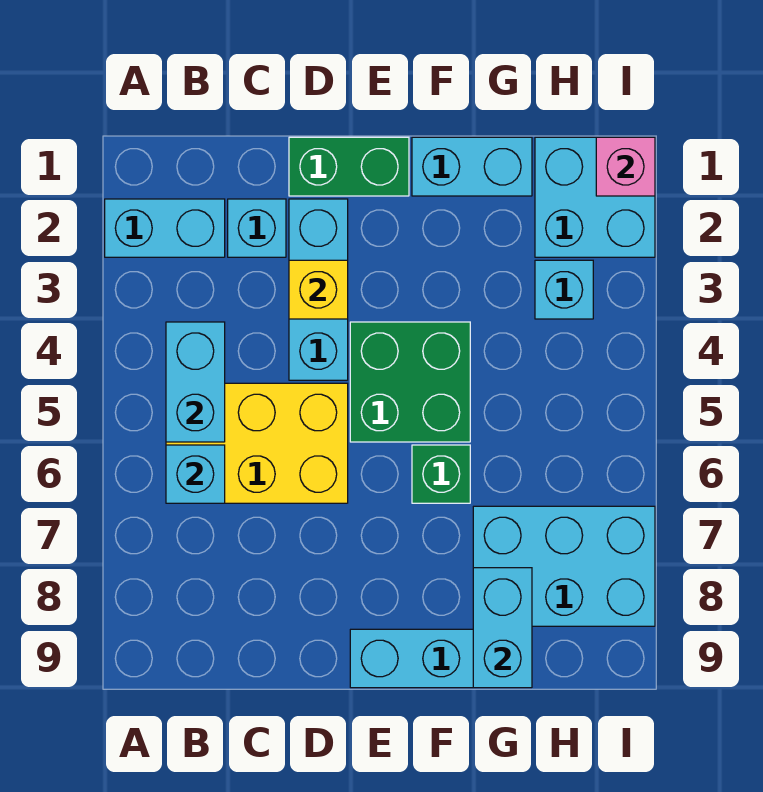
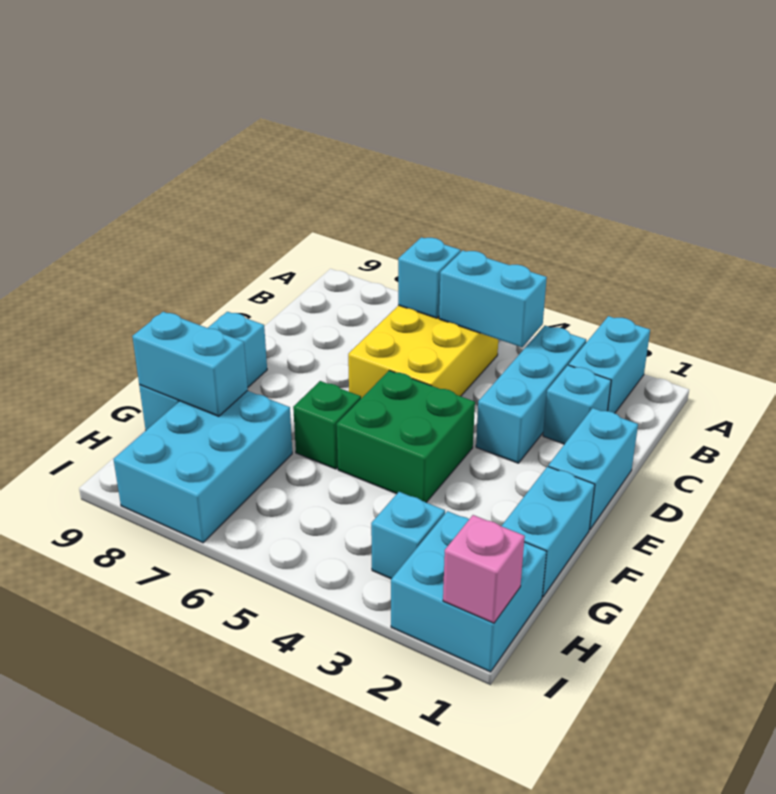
green 1x2 brick [289,137,409,196] -> cyan 1x2 brick [548,408,638,530]
cyan 1x3 brick [289,199,348,380] -> cyan 1x3 brick turned to [476,326,586,463]
yellow 1x1 brick [289,260,348,319] -> none

